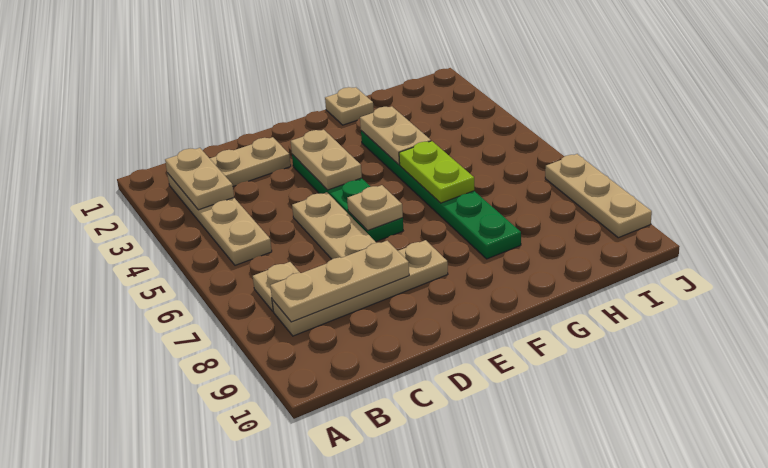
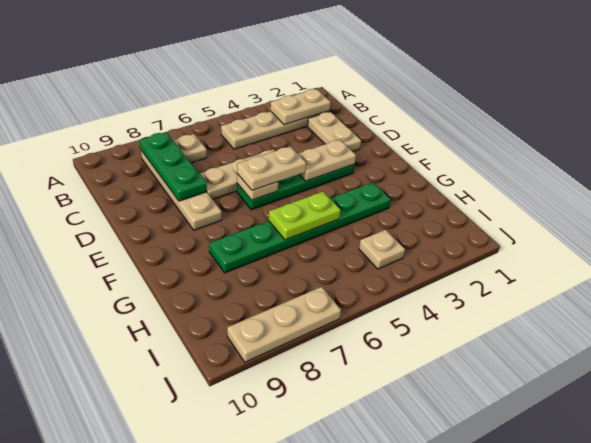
tan 1x3 plate [270,241,409,322] -> green 1x3 plate [140,132,207,201]
tan 1x1 plate [325,87,374,125] -> tan 1x1 plate moved to [359,230,405,269]
tan 1x2 plate [360,106,431,165] -> tan 1x2 plate moved to [237,146,306,190]

